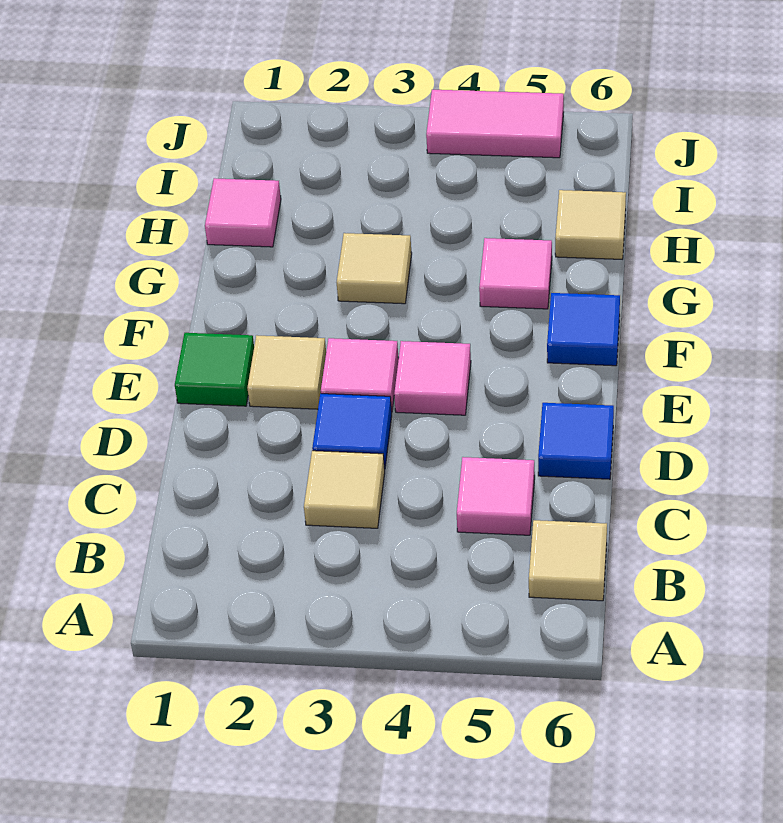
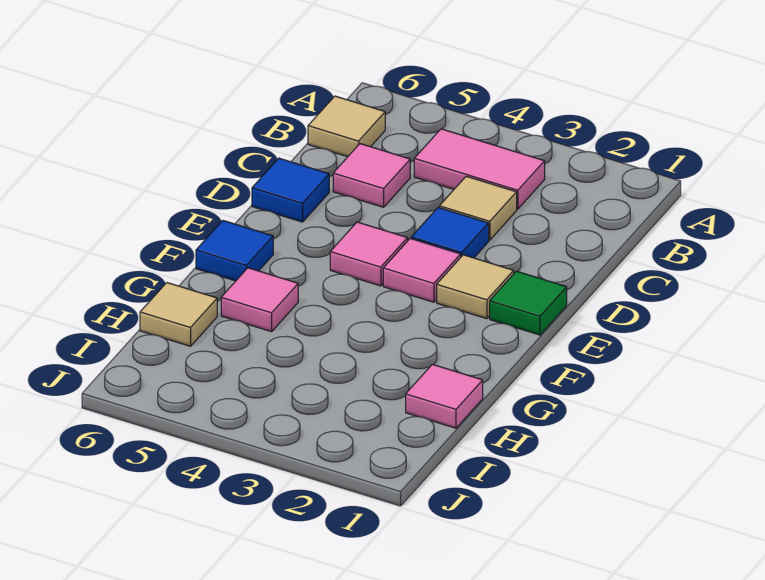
tan 1x1 tile [337,233,412,304] -> none
pink 1x2 tile [426,90,564,158] -> pink 1x2 tile moved to [414,129,545,209]

